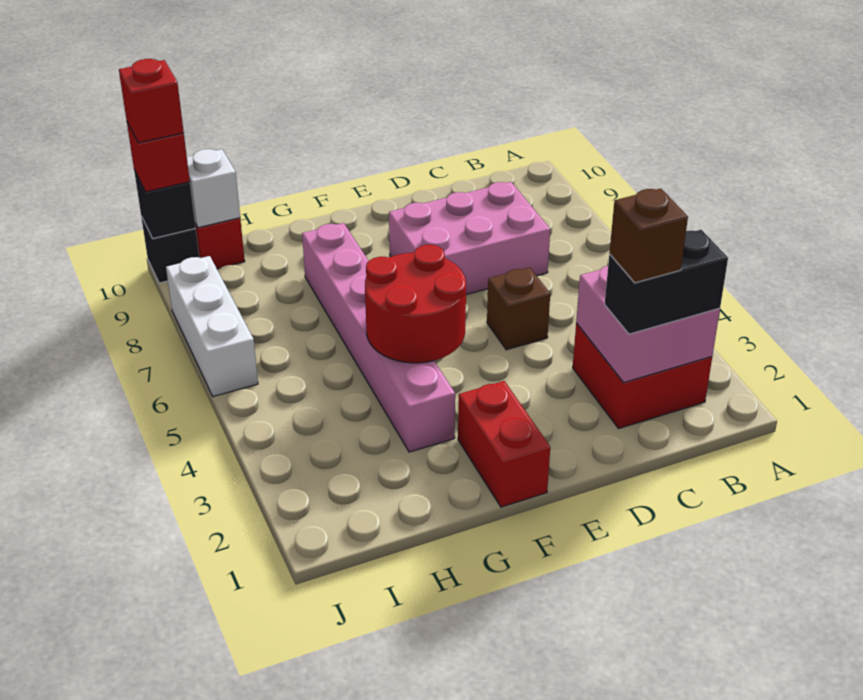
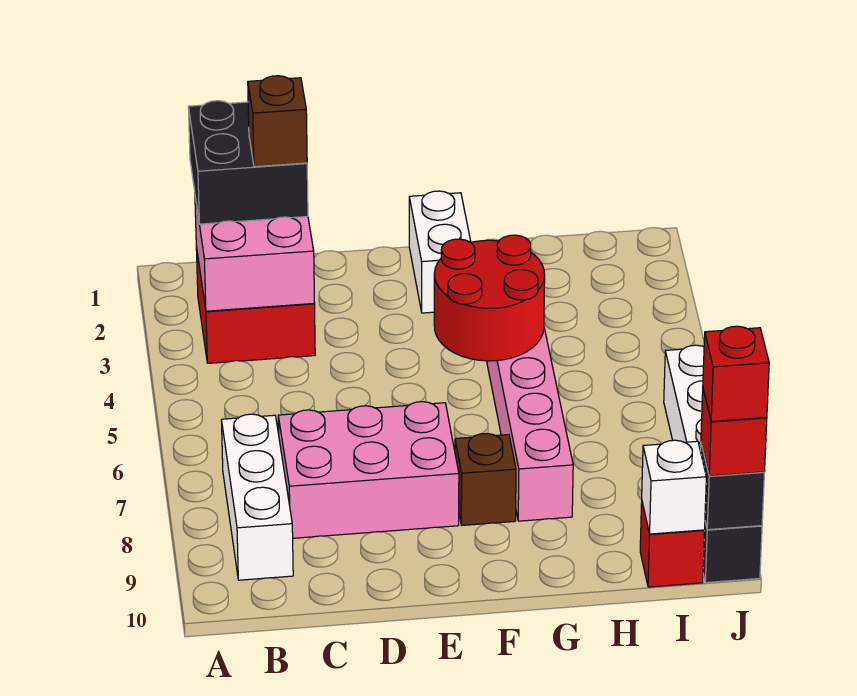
black 1x2 brick [605,230,728,334] -> black 2x2 brick [188,101,308,224]
none -> white 1x3 brick [221,414,293,580]
brown 1x1 brick [487,267,550,350] -> brown 1x1 brick moved to [455,433,516,525]
red 1x2 brick [458,381,550,507] -> white 1x2 brick [409,191,471,313]

